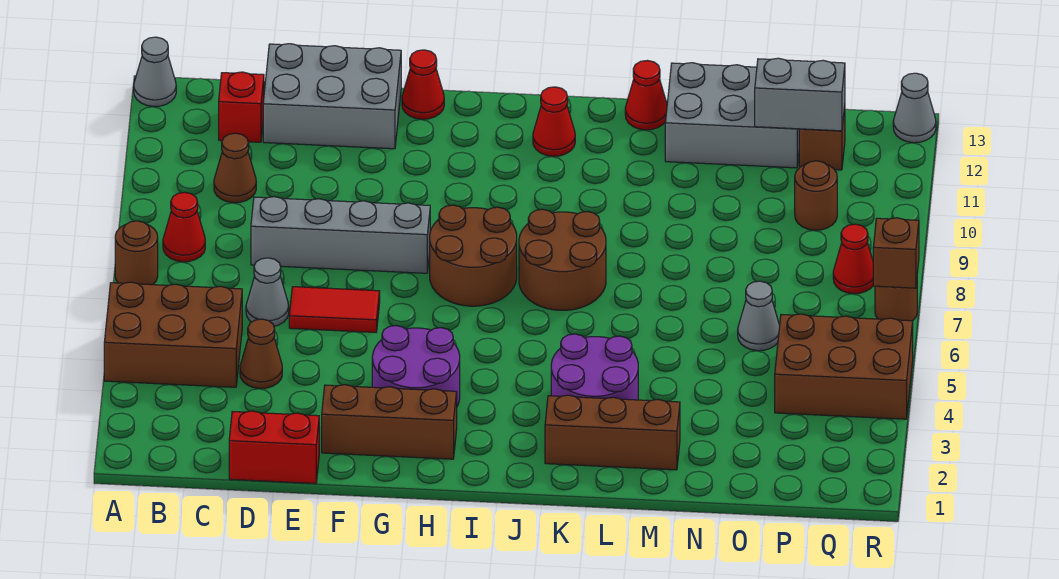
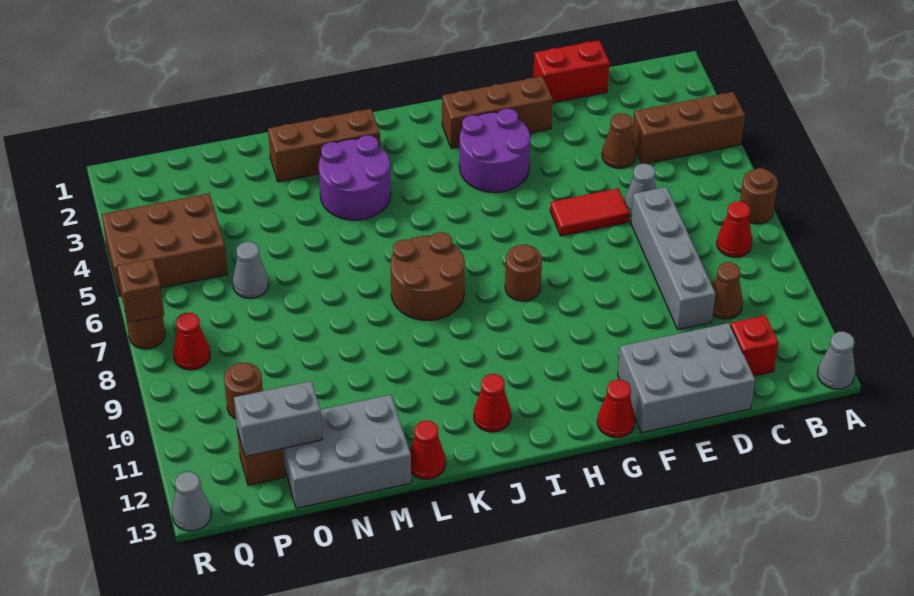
brown 2x3 brick [104,282,242,387] -> brown 1x3 brick [632,92,745,164]
grey 1x4 brick [251,197,430,273] -> grey 1x4 brick turned to [631,187,716,330]
brown 2x2 round brick [430,205,517,306] -> brown 1x1 round brick [505,245,542,301]

